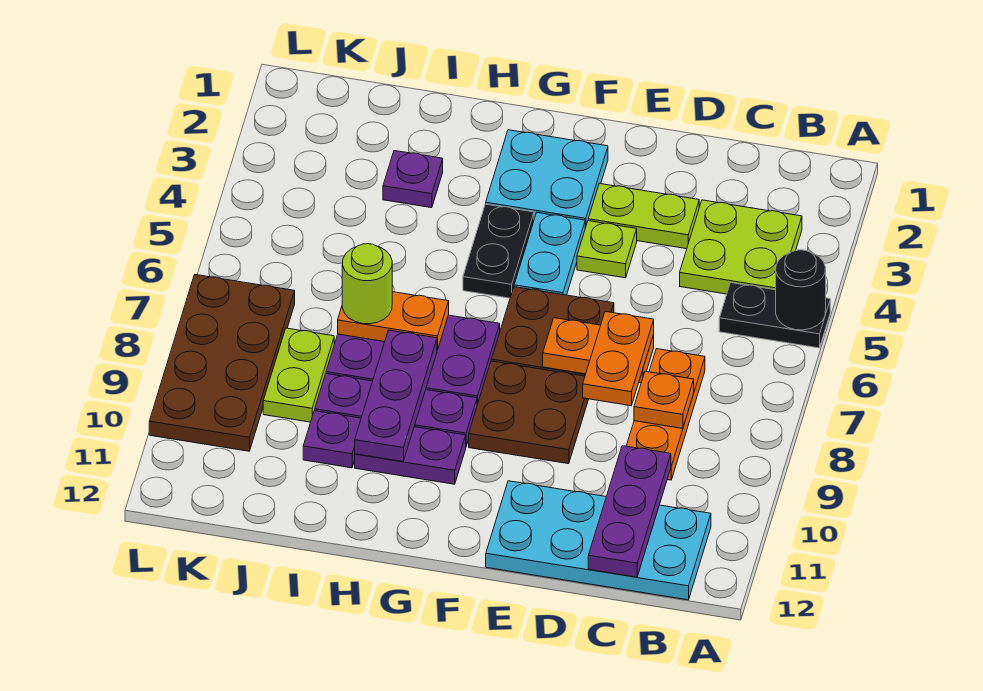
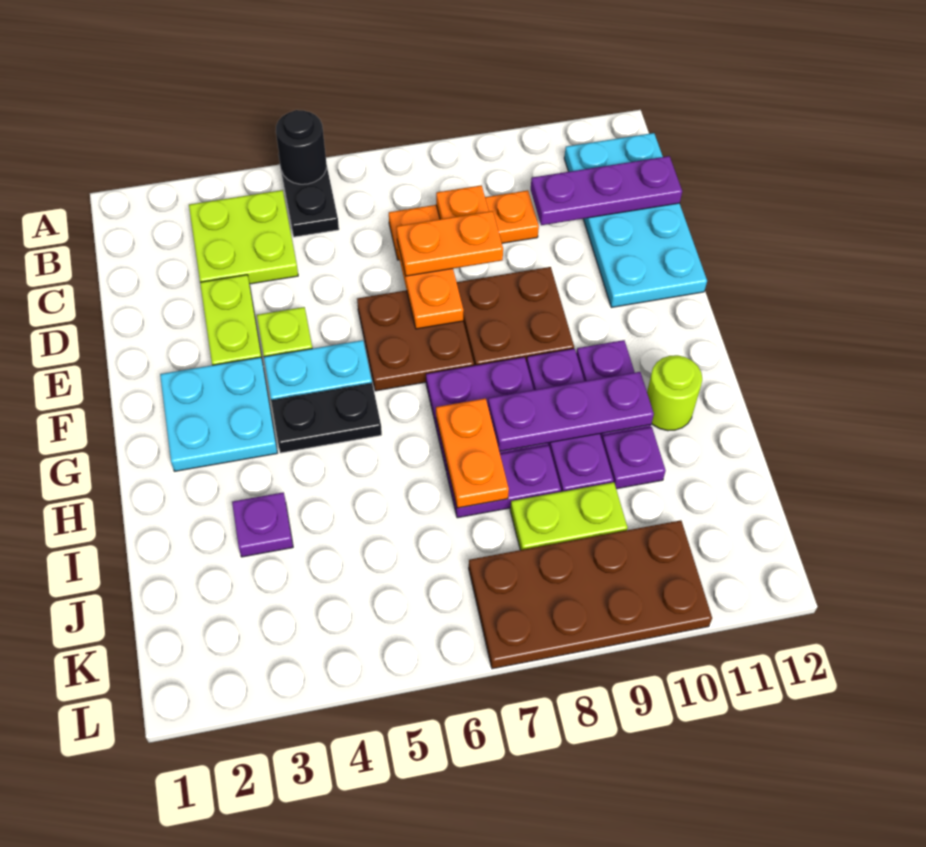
lime 1x1 round brick [342,244,392,324] -> lime 1x1 round brick moved to [647,355,702,431]

